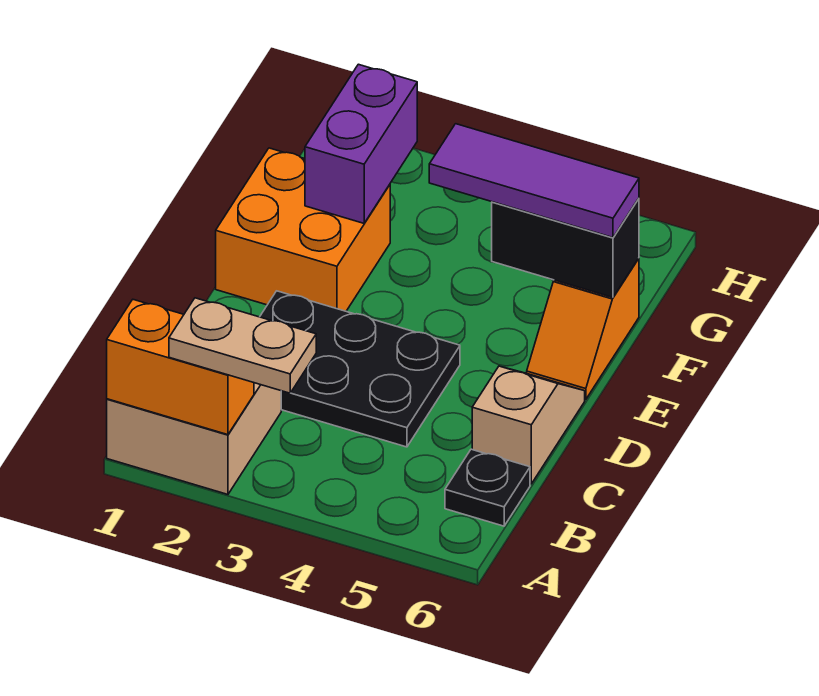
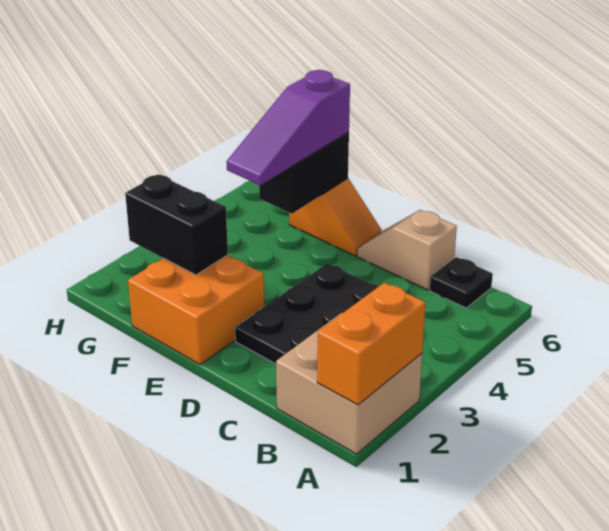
tan 1x2 plate [169,298,316,393] -> none
purple 1x2 brick [305,64,417,223] -> black 1x2 brick [125,175,228,275]
purple 1x3 tile [429,124,639,238] -> purple 1x3 slope [226,70,350,185]

